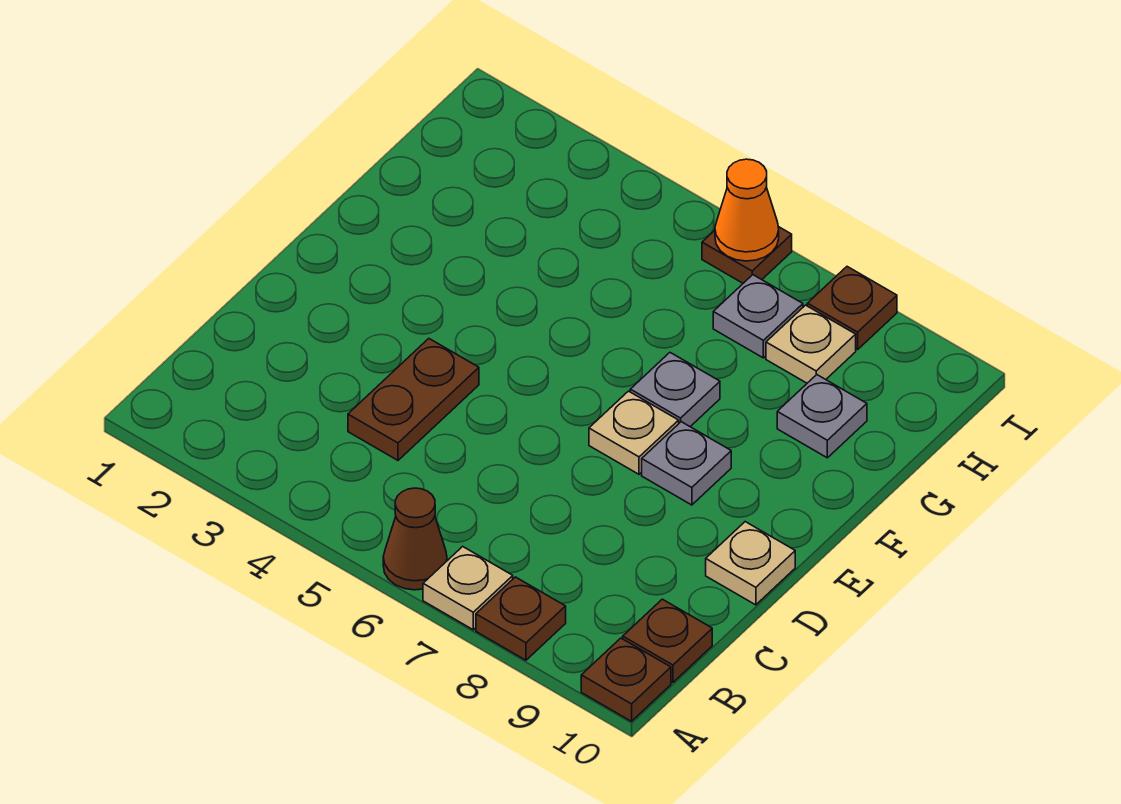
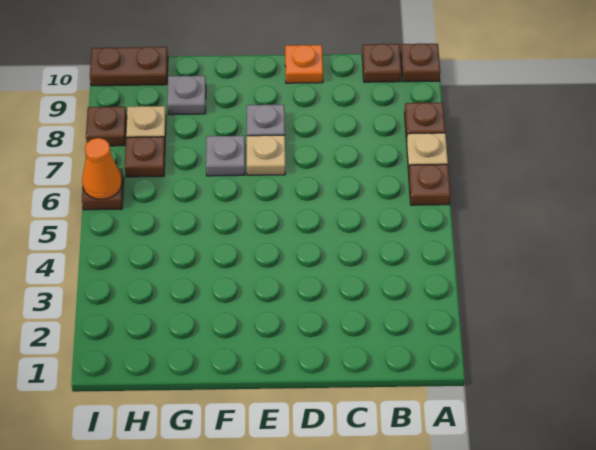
brown 1x1 cone [383,488,447,590] -> brown 1x1 plate [409,164,451,205]
brown 1x2 plate [348,339,479,460] -> brown 1x2 plate moved to [90,47,168,86]
tan 1x1 plate [706,522,795,605] -> orange 1x1 plate [285,45,323,83]
grey 1x1 plate [713,275,803,358] -> brown 1x1 plate [125,137,165,177]

